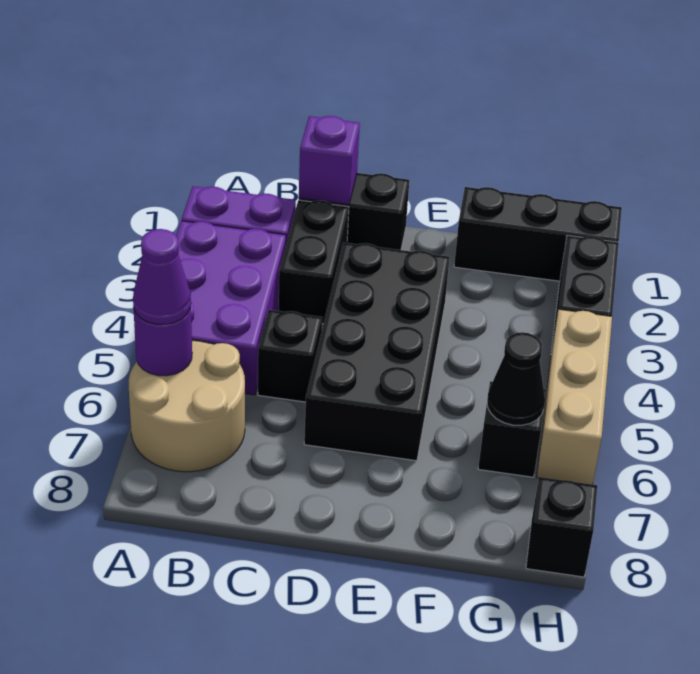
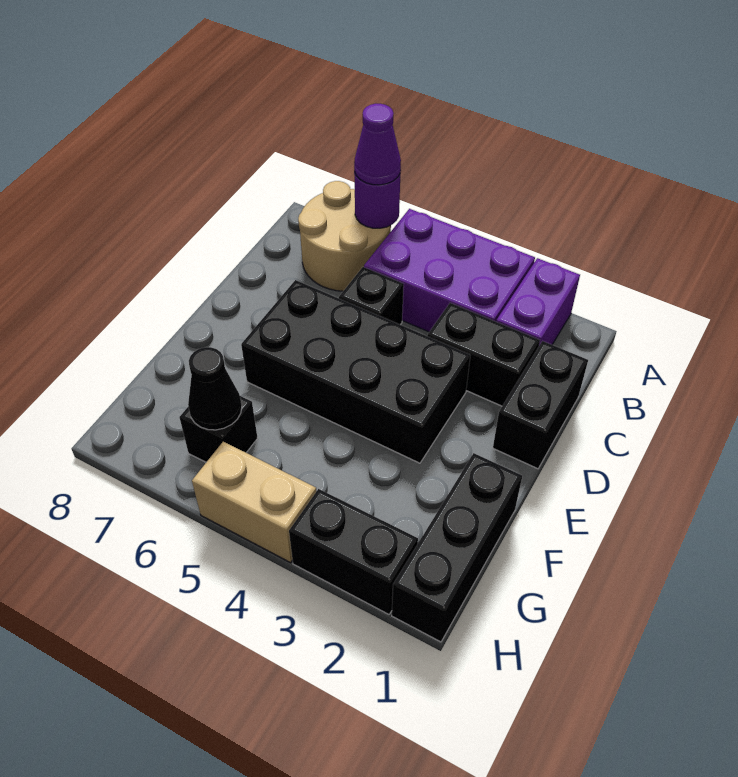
purple 1x1 brick [299,116,360,205] -> none
tan 1x3 brick [537,309,612,484] -> tan 1x2 brick [192,442,316,563]
black 1x1 brick [526,477,597,577] -> none

